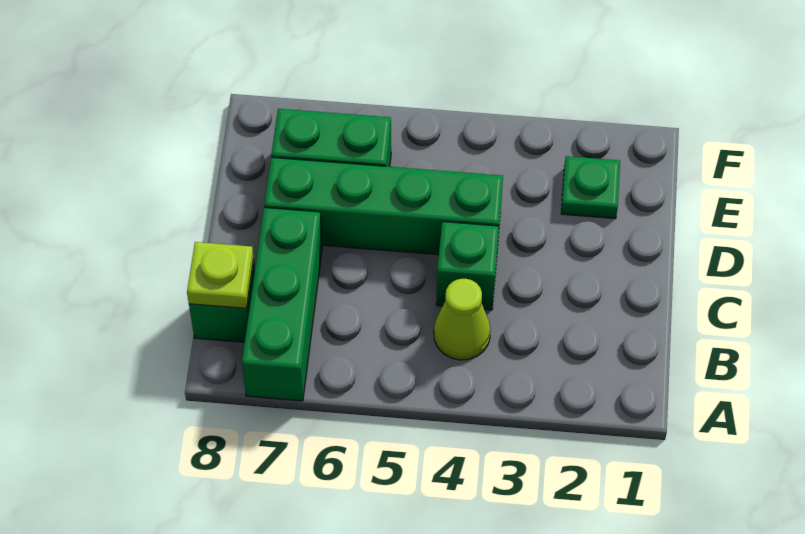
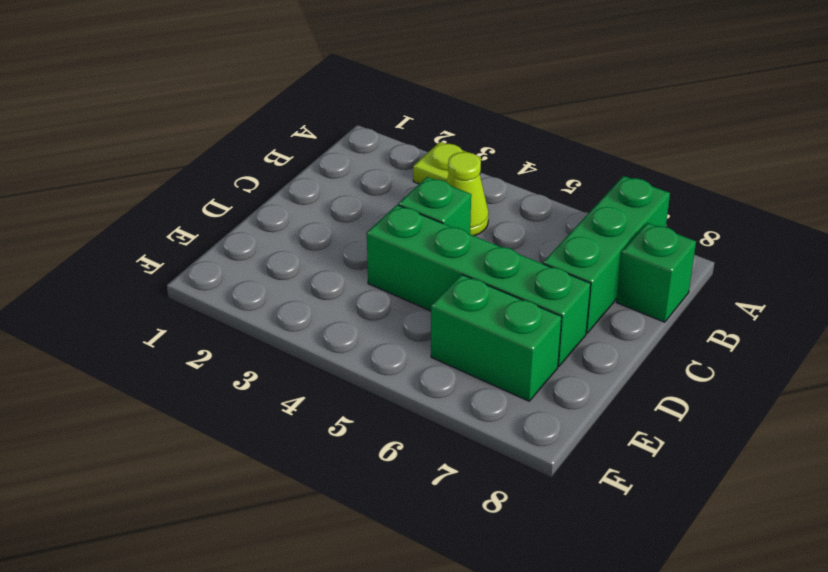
lime 1x1 plate [187,242,254,308] -> lime 1x1 plate moved to [413,142,481,184]
green 1x1 plate [561,156,620,219] -> none

